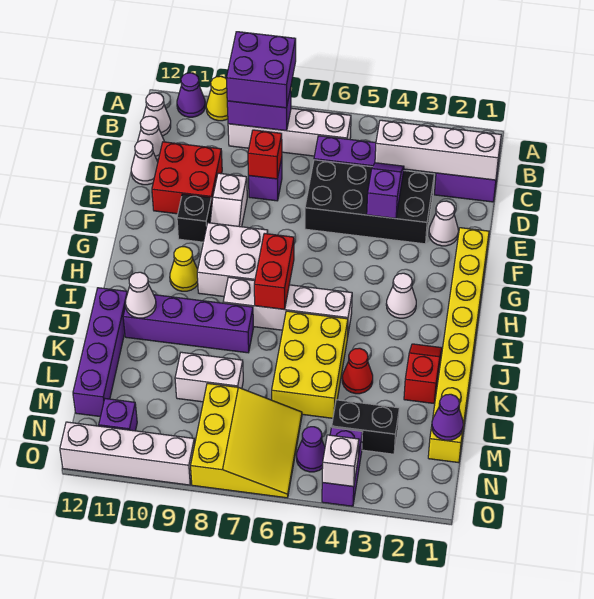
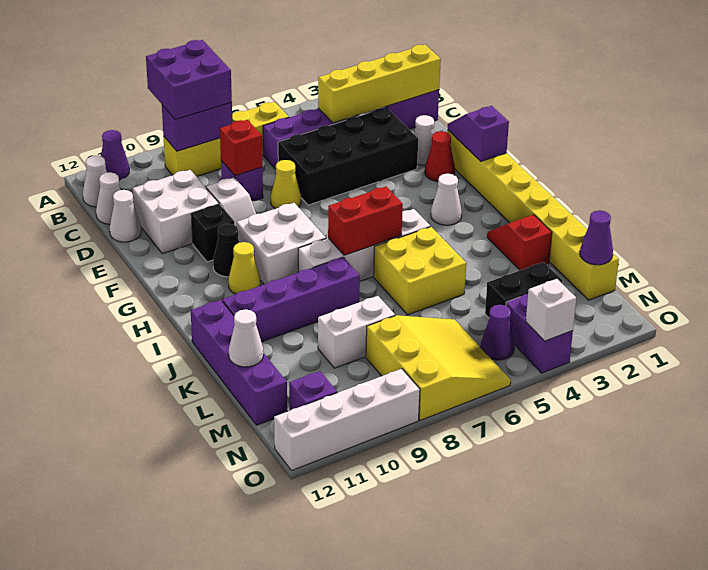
yellow 1x1 cone [206,76,228,121] -> yellow 1x1 cone moved to [271,160,301,209]
white 1x4 brick [228,108,351,156] -> yellow 1x4 brick [164,102,289,176]
white 1x4 brick [375,120,501,180] -> yellow 1x4 brick [318,45,441,123]
purple 1x2 slope [367,163,404,218] -> purple 1x2 slope moved to [448,106,509,161]
red 2x2 brick [152,142,222,214] -> white 2x2 brick [133,170,219,254]
none -> black 1x1 cone [213,224,240,277]
red 1x2 brick [254,233,294,309] -> red 1x2 brick turned to [328,186,403,255]
yellow 2x3 brick [272,311,348,418] -> yellow 2x2 brick [374,227,466,315]
white 1x1 cone [125,272,156,318] -> white 1x1 cone moved to [229,309,263,367]
red 1x1 cone [342,348,373,394] -> red 1x1 cone moved to [425,131,455,182]

